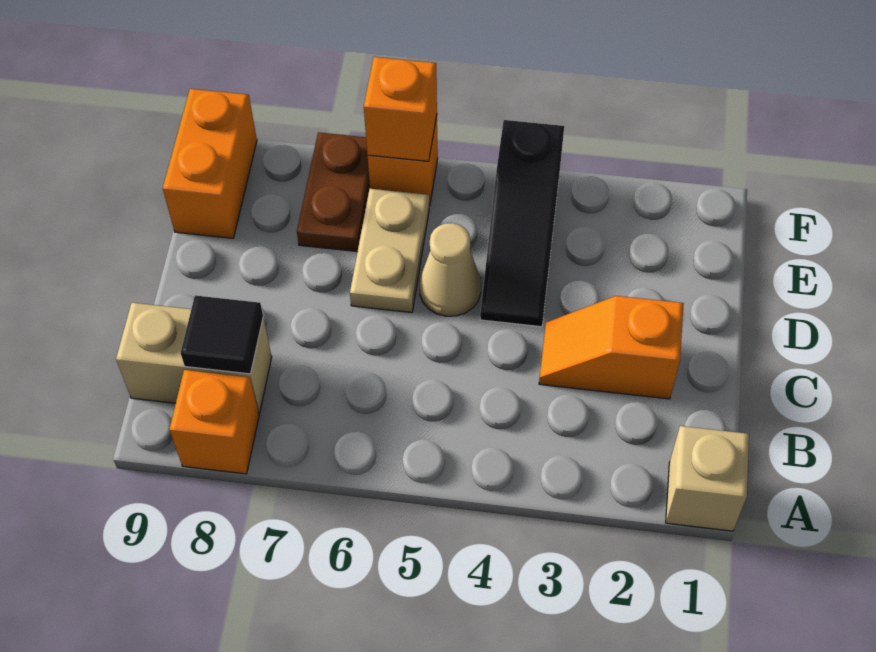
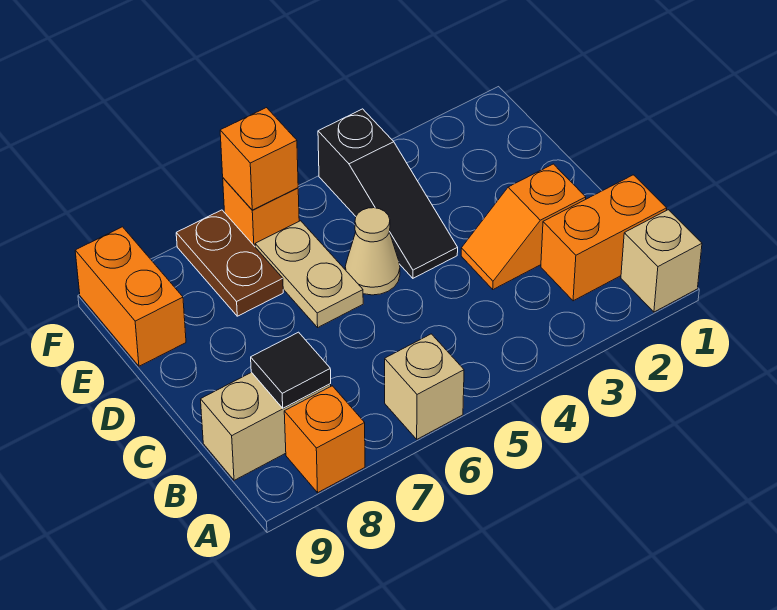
none -> tan 1x1 brick [385,334,464,439]
none -> orange 1x2 brick [541,175,667,301]

